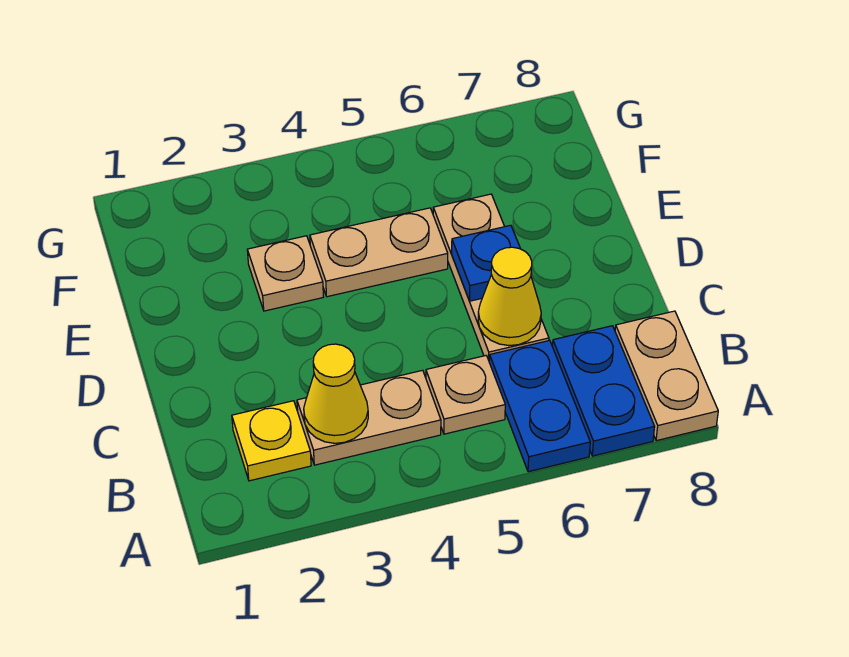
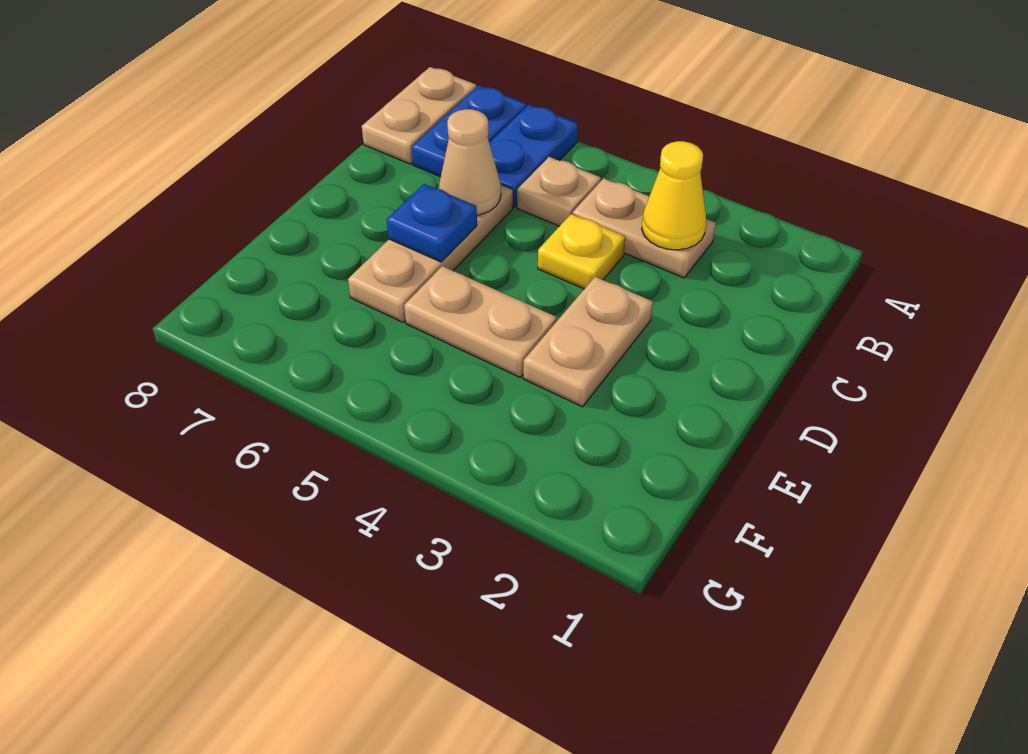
yellow 1x1 plate [232,401,311,481] -> yellow 1x1 plate moved to [538,214,626,289]
yellow 1x1 cone [478,247,541,346] -> tan 1x1 cone [439,109,501,215]
tan 1x1 plate [247,236,323,311] -> tan 1x2 plate [523,277,653,407]

